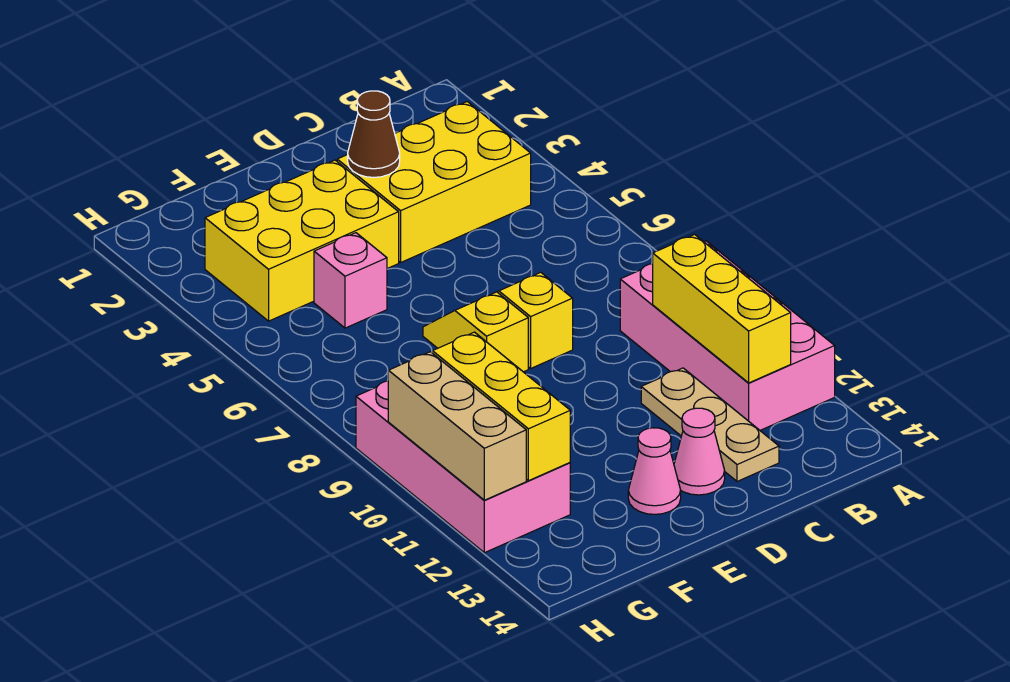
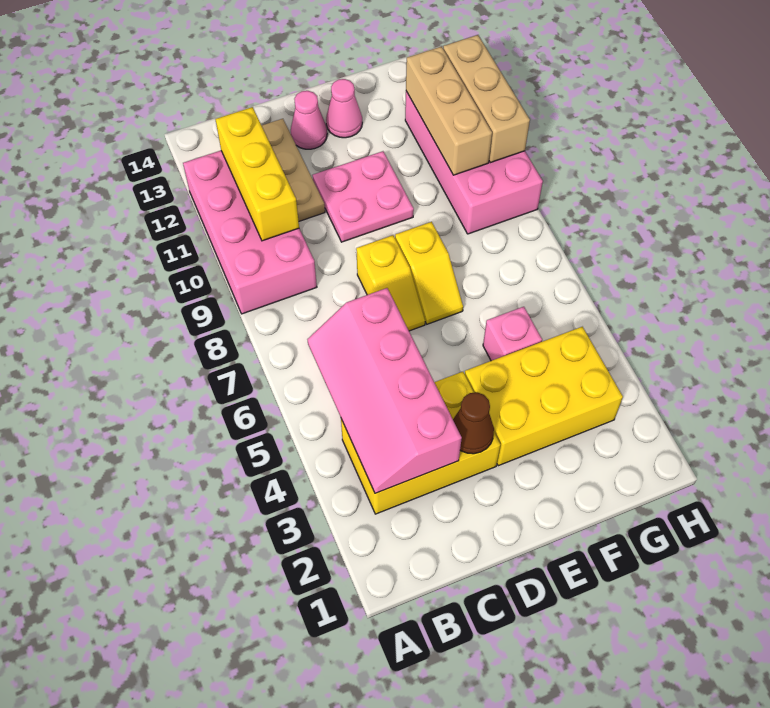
none -> pink 2x4 slope [307,288,462,493]
none -> pink 2x2 plate [313,151,414,242]
yellow 1x3 brick [433,332,570,481] -> tan 1x3 brick [406,47,492,175]

